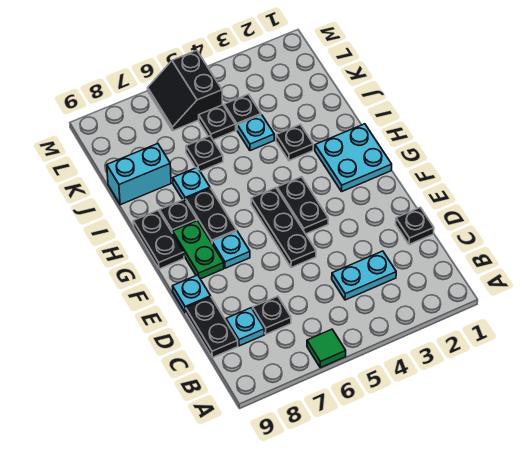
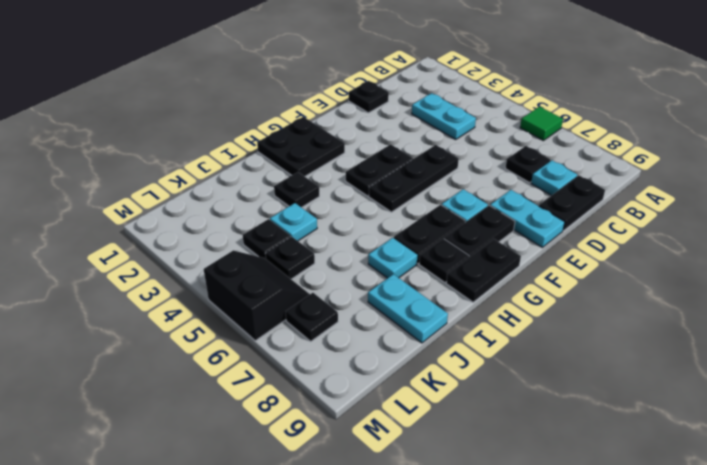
cyan 1x1 plate [172,275,211,313] -> cyan 1x2 plate [490,190,565,247]
green 1x2 plate [173,221,224,279] -> black 1x2 plate [444,205,515,257]
cyan 2x2 plate [315,124,392,191] -> black 2x2 plate [257,117,345,176]
black 1x1 plate [186,136,223,171] -> black 1x1 plate moved to [286,293,338,341]
cyan 1x2 brick [107,144,171,205] -> cyan 1x2 plate [368,274,448,343]
black 2x2 slope [148,50,222,131] -> black 2x2 slope turned to [204,250,310,341]

